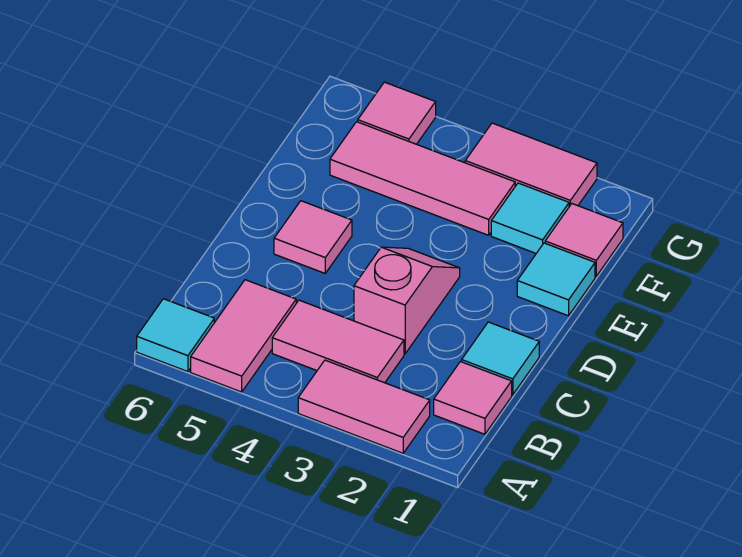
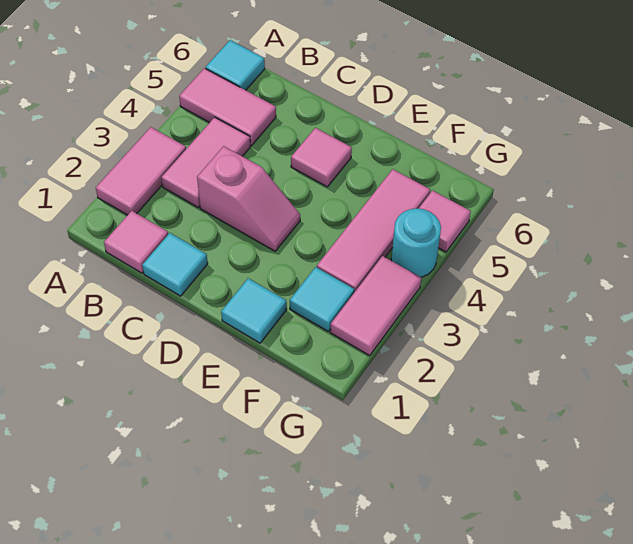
pink 1x1 tile [545,204,623,276] -> none
none -> cyan 1x1 round brick [391,208,441,277]

